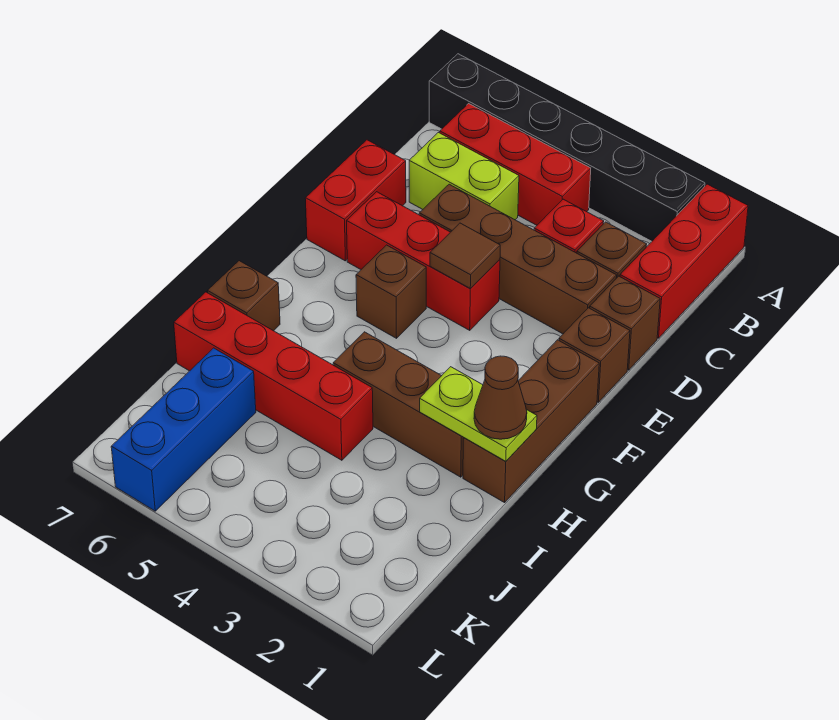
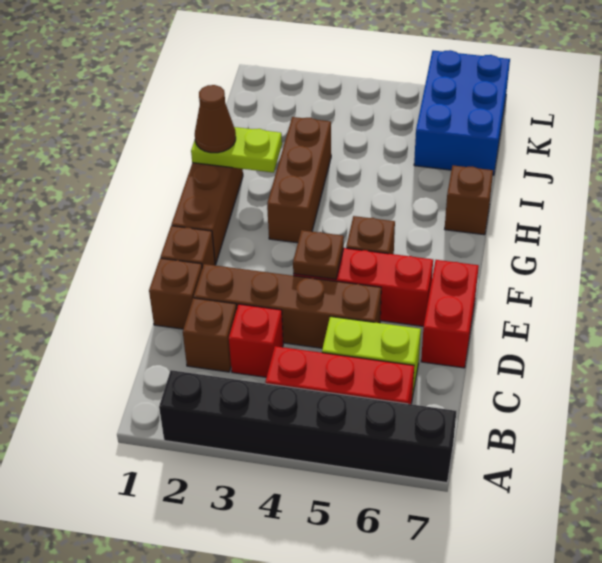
red 1x3 brick [620,184,748,338] -> none
brown 1x1 tile [430,223,500,289] -> brown 1x1 plate [293,230,344,279]
brown 1x3 brick [333,332,464,477] -> brown 1x3 brick turned to [267,117,331,243]
red 1x4 brick [174,292,373,460] -> none
blue 1x3 brick [111,348,256,511] -> blue 2x3 brick [414,50,510,175]

